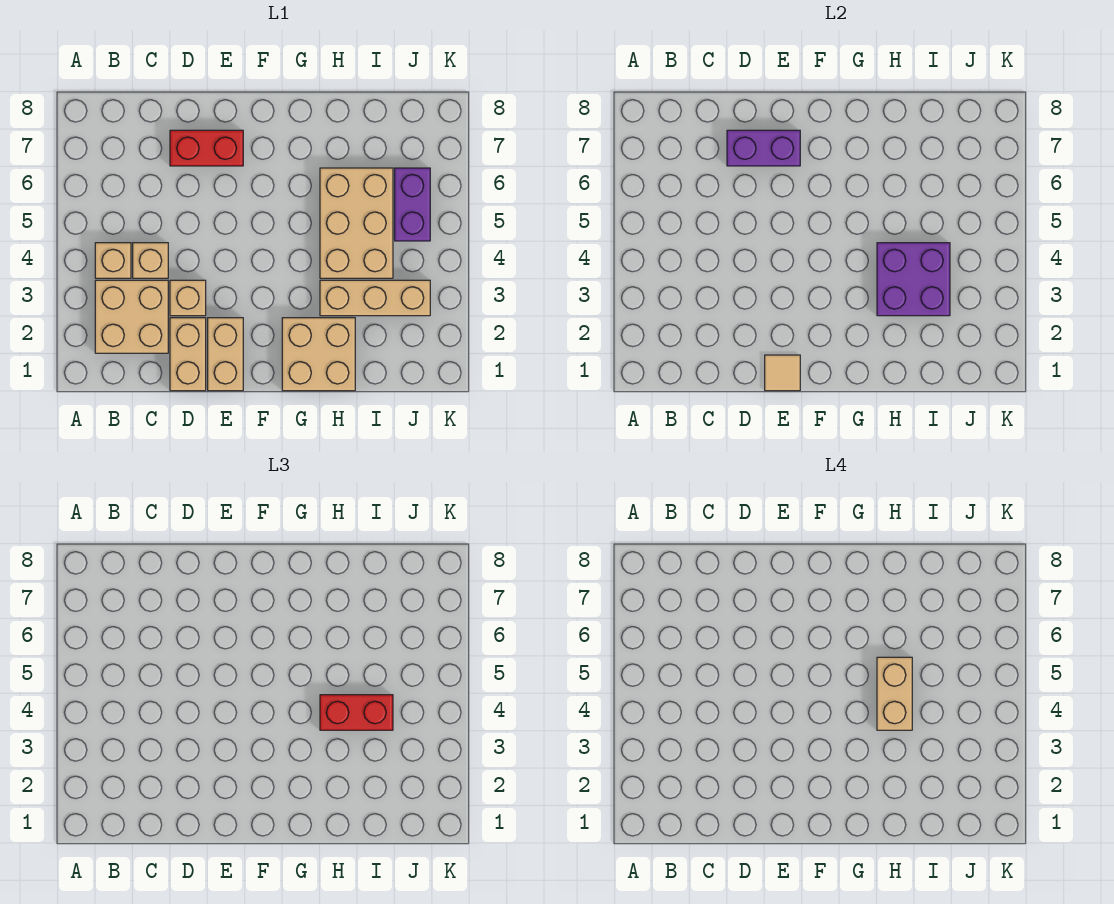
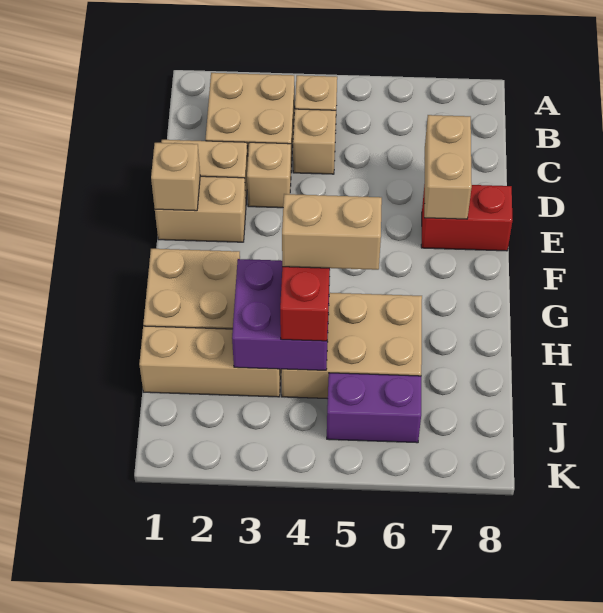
red 1x2 brick [170,130,243,166] -> red 1x2 brick turned to [421,184,513,251]
purple 1x2 brick [727,130,800,166] -> tan 1x2 brick [424,115,472,219]
tan 1x1 tile [765,355,800,391] -> tan 1x1 brick [151,143,200,211]
tan 1x3 brick [320,280,430,316] -> tan 1x3 brick turned to [139,326,281,397]

